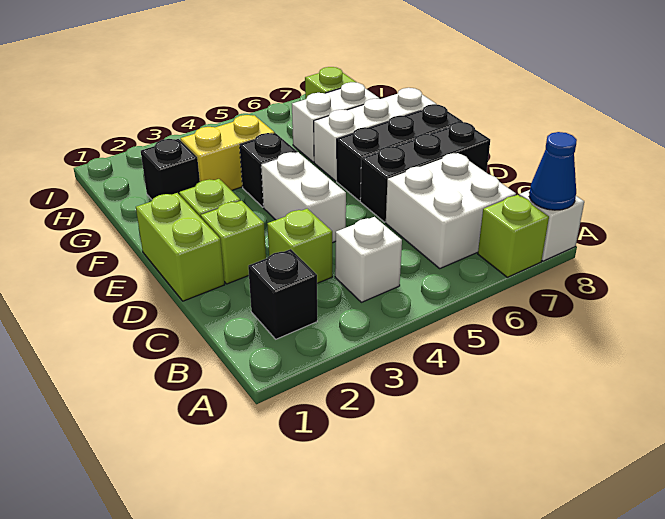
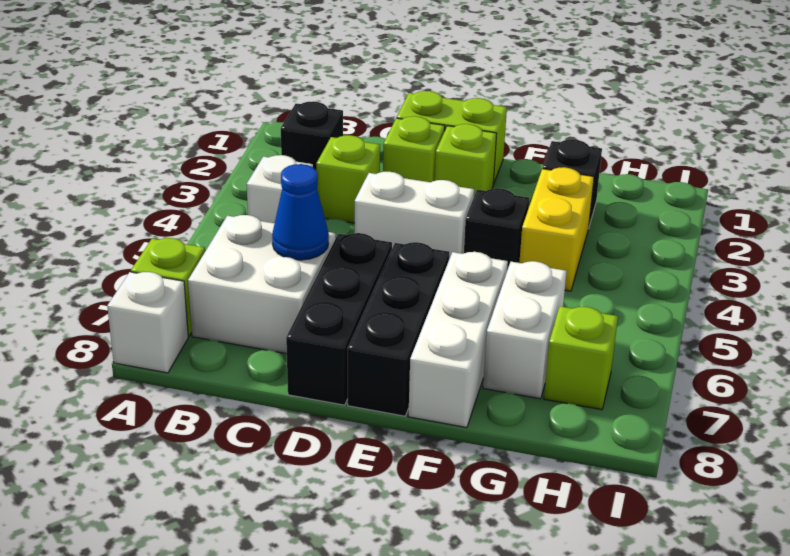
blue 1x1 cone [529,132,577,210] -> blue 1x1 cone moved to [272,164,329,260]

